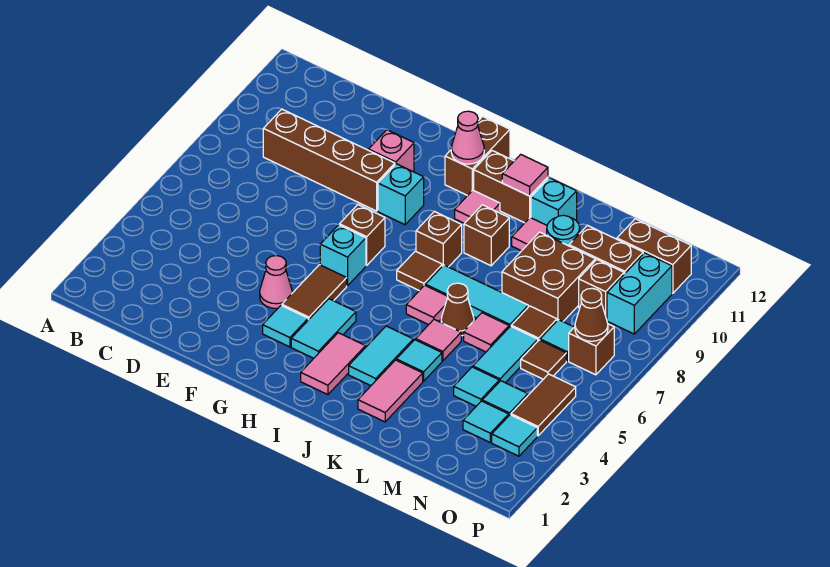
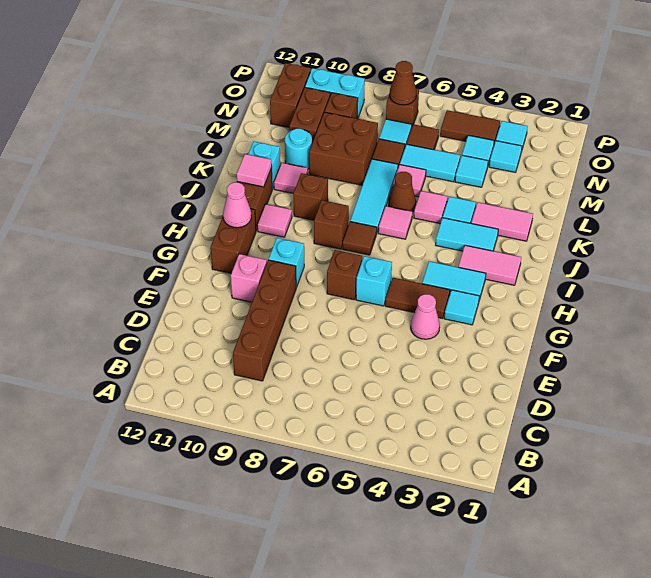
brown 1x2 brick [445,116,510,196] -> brown 1x2 brick turned to [211,209,256,273]

